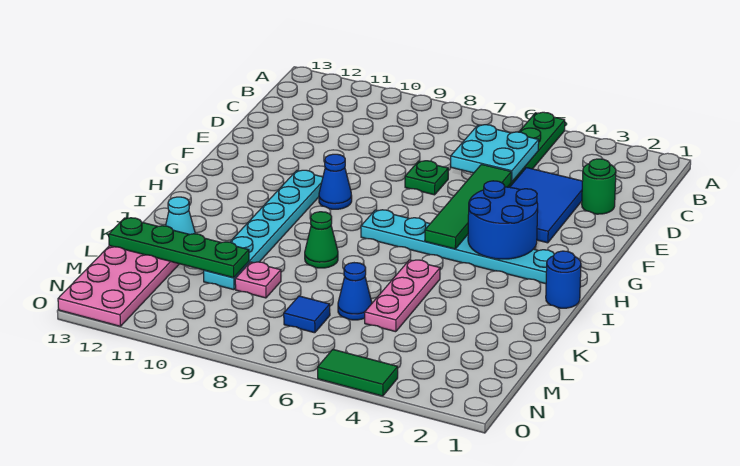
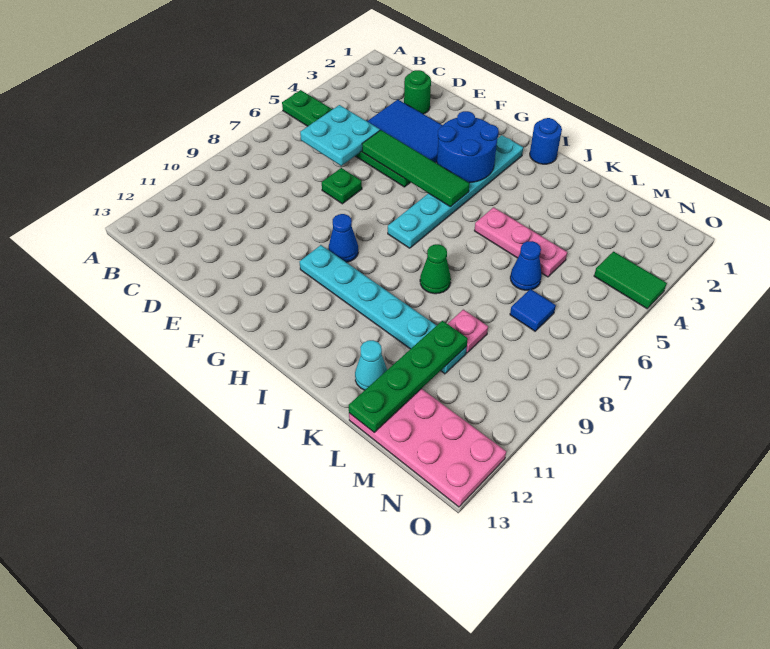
green 1x2 tile [318,349,398,396] -> green 1x2 tile turned to [594,252,667,309]

